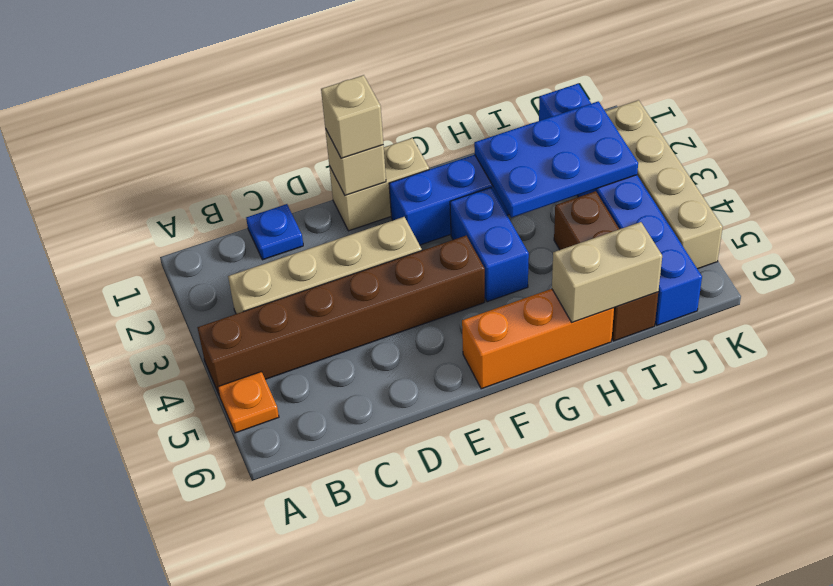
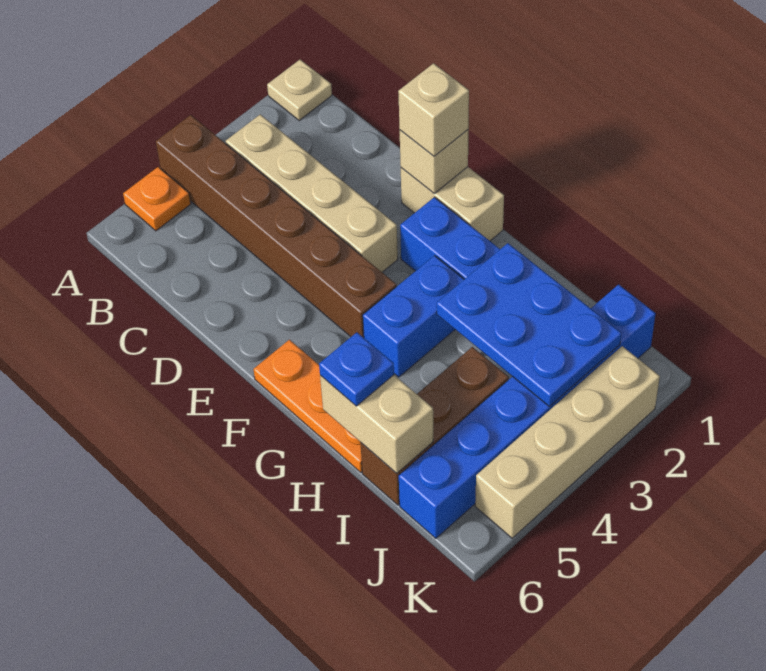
none -> tan 1x1 plate [267,60,332,121]
blue 1x1 plate [246,204,303,260] -> blue 1x1 plate moved to [319,332,394,406]
orange 1x3 brick [462,289,614,389] -> orange 1x3 plate [253,340,362,472]

